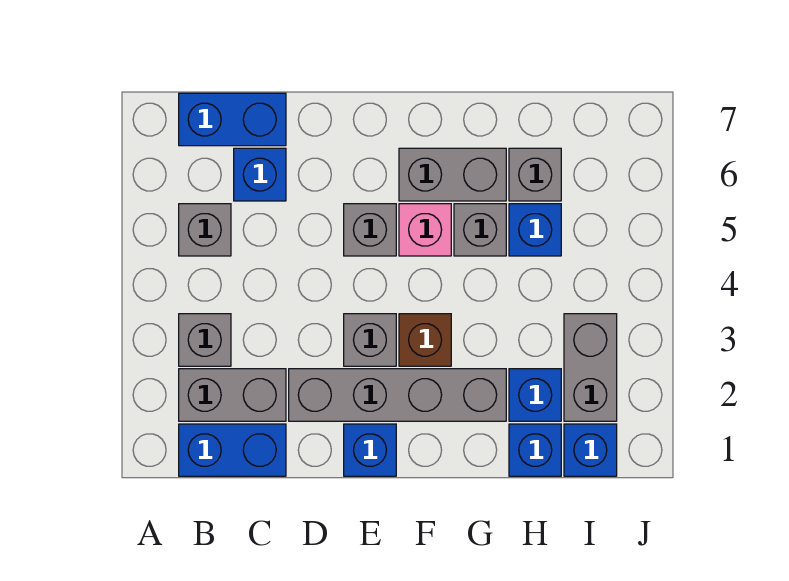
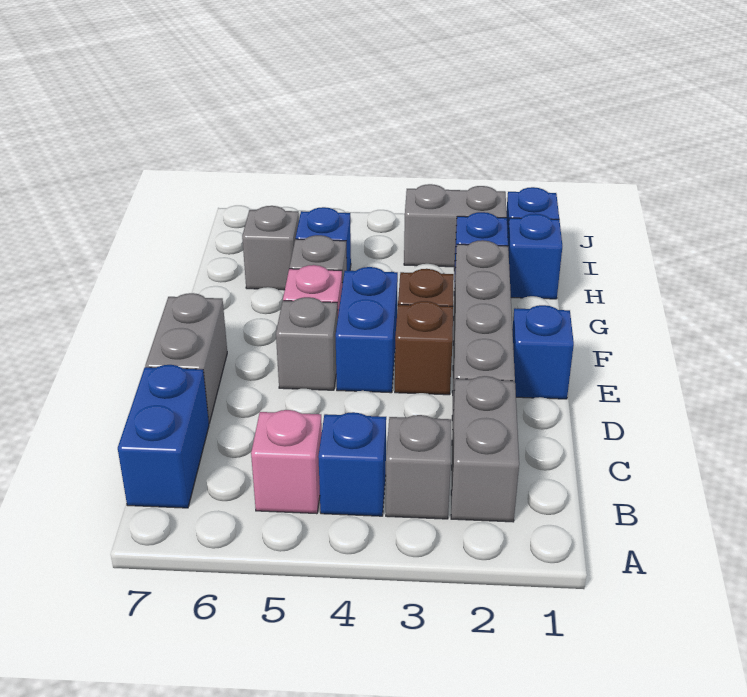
blue 1x2 brick [179,424,286,476] -> blue 1x2 brick moved to [336,267,398,393]
grey 1x1 brick [179,204,231,256] -> pink 1x1 brick [251,410,322,514]
blue 1x1 brick [234,148,286,201] -> blue 1x1 brick moved to [318,412,386,516]
grey 1x1 brick [344,314,396,366] -> brown 1x1 brick [395,301,453,395]
grey 1x2 brick [399,148,506,201] -> grey 1x2 brick moved to [145,293,227,423]

